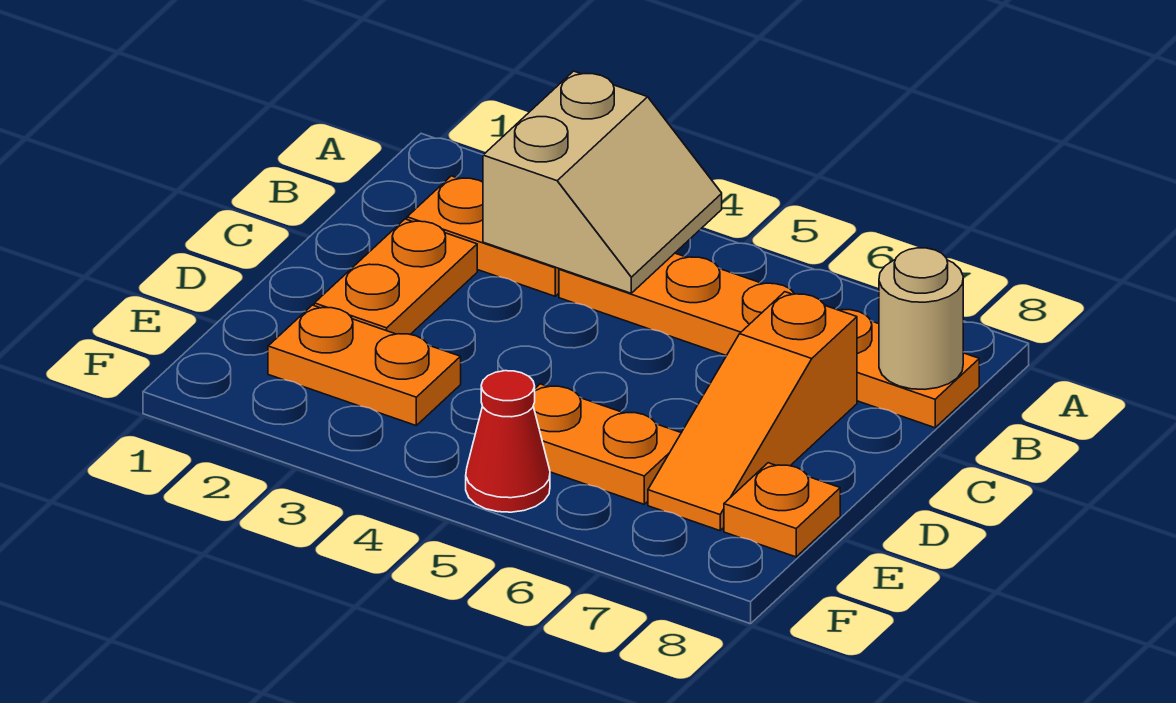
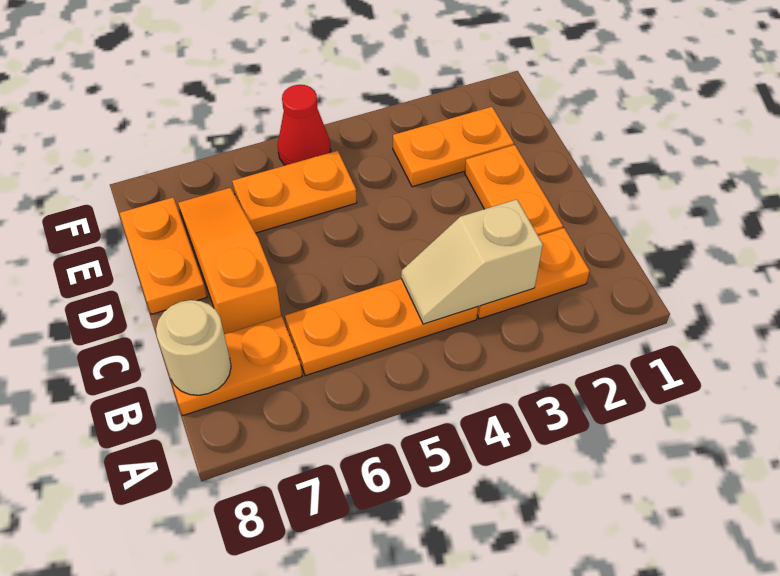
tan 2x2 slope [483,71,722,293] -> tan 1x2 slope [401,199,543,324]
orange 1x1 plate [724,463,840,557] -> orange 1x2 plate [120,197,207,314]

